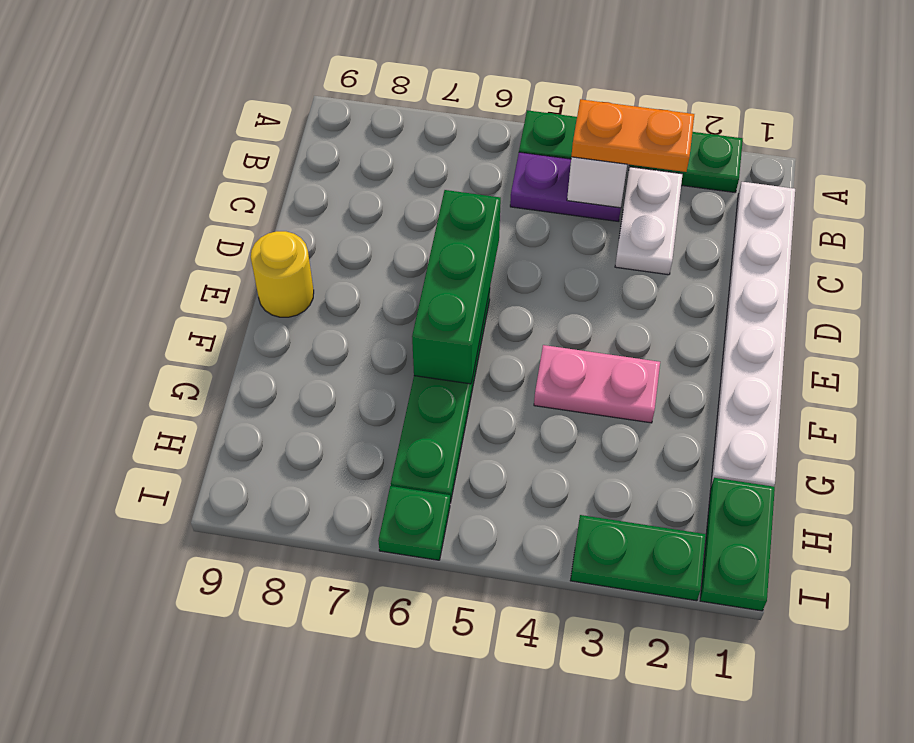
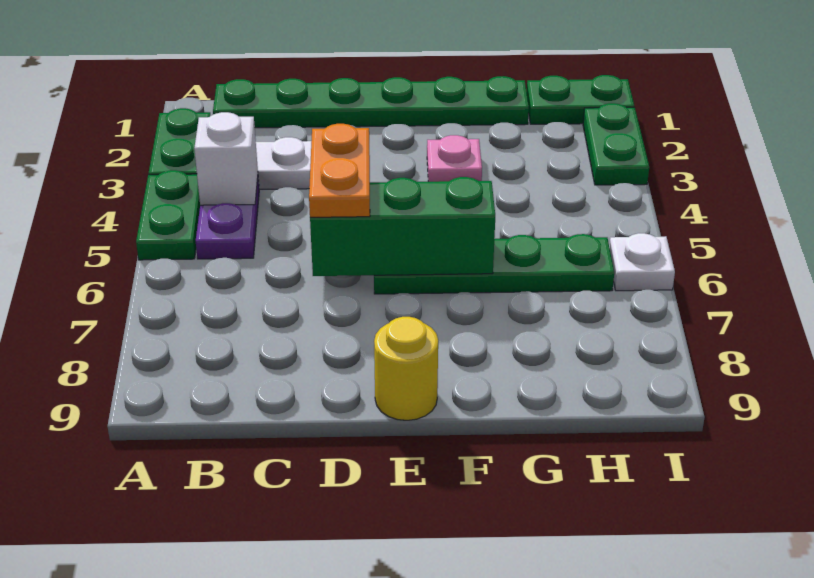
white 1x6 plate [711,182,795,487] -> green 1x6 plate [213,76,529,128]
orange 1x2 plate [571,99,694,172] -> orange 1x2 plate moved to [309,124,370,217]
pink 1x2 plate [534,345,660,423] -> pink 1x1 plate [427,135,482,182]
green 1x1 plate [378,486,450,560] -> white 1x1 plate [609,233,675,291]

